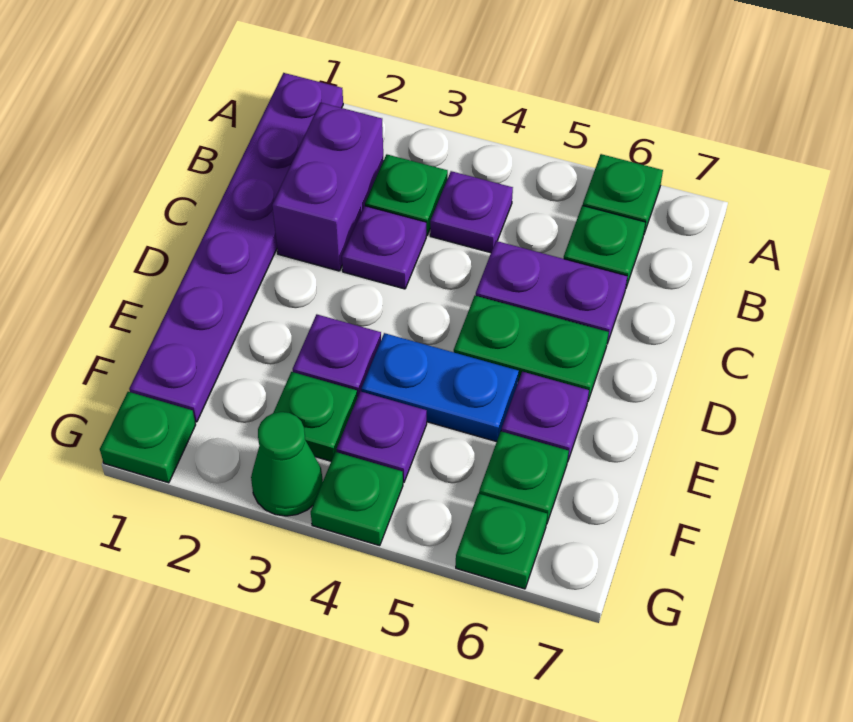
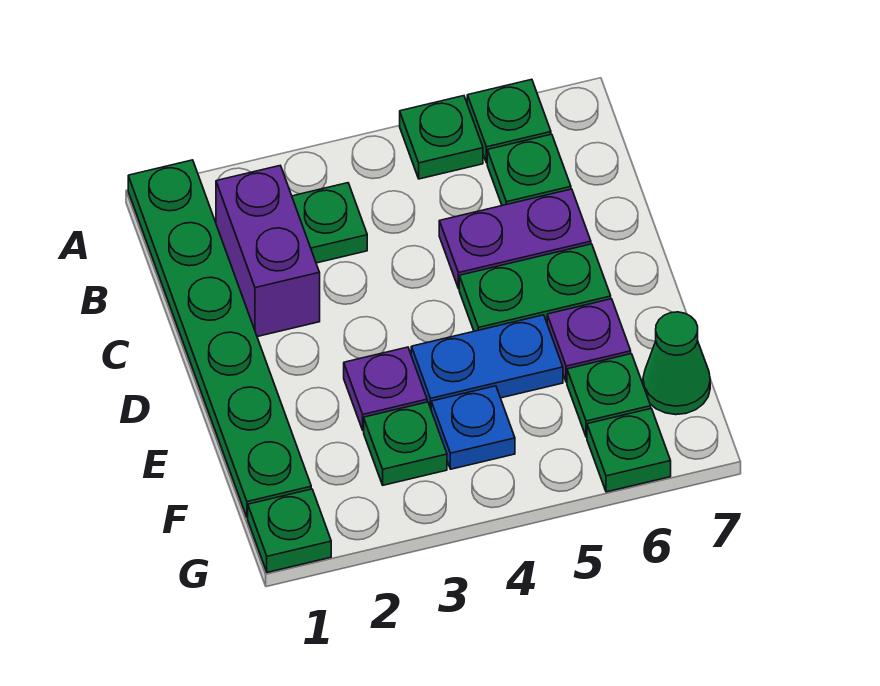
purple 1x6 plate [129,73,343,422] -> green 1x6 plate [128,160,311,518]
purple 1x1 plate [430,171,513,253] -> none
purple 1x1 plate [342,206,426,289] -> none
purple 1x1 plate [336,391,427,482] -> blue 1x1 plate [431,386,515,469]
green 1x1 cone [251,412,323,516] -> green 1x1 cone moved to [643,312,710,415]
green 1x1 plate [311,452,403,546] -> green 1x1 plate moved to [400,96,483,179]

